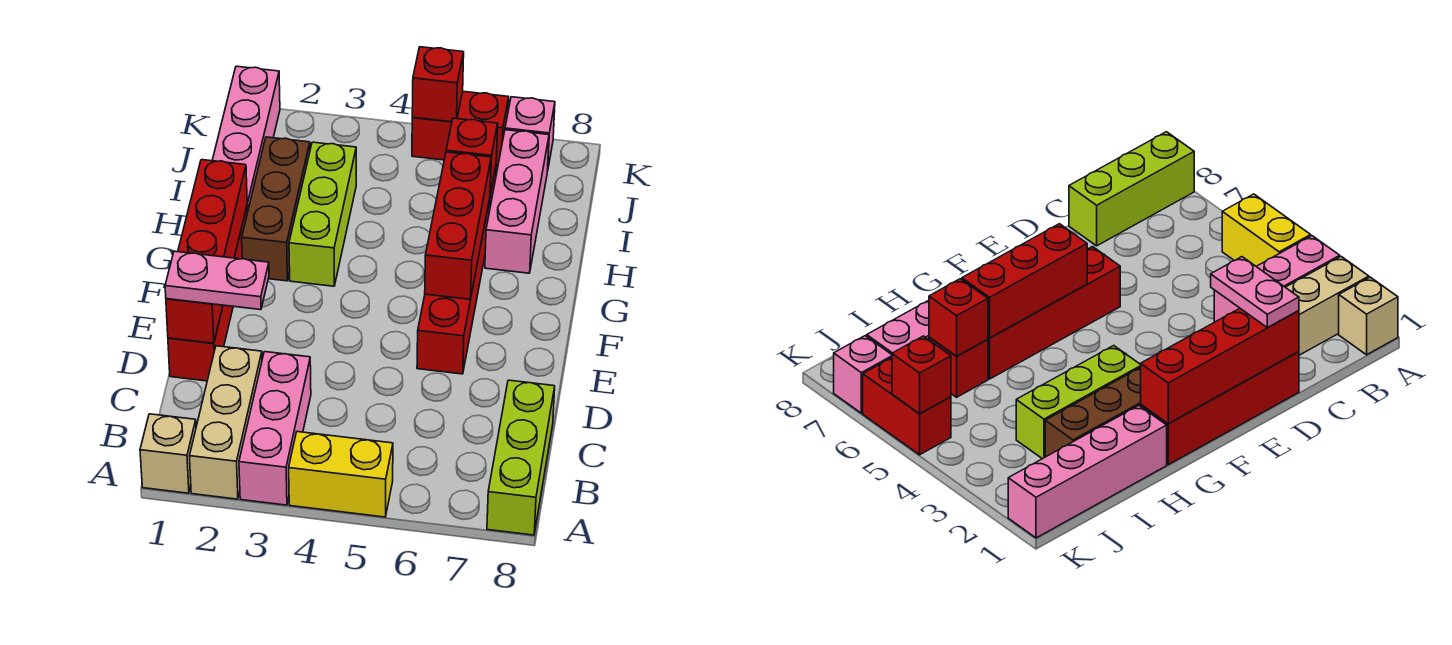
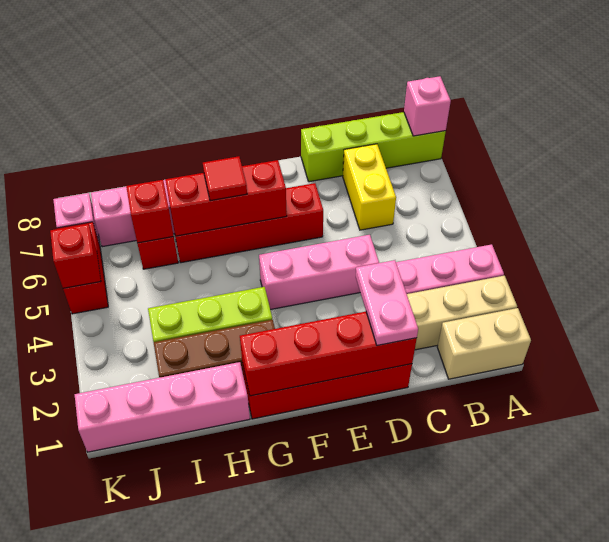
tan 1x1 brick [140,414,196,493] -> tan 1x2 brick [437,308,531,379]
yellow 1x2 brick [289,432,393,517] -> yellow 1x2 brick moved to [343,144,396,230]
lime 1x3 brick [487,380,555,535] -> lime 1x4 brick [301,112,446,182]
none -> pink 1x1 brick [404,76,451,136]
none -> pink 1x3 brick [259,235,379,310]
none -> red 1x1 tile [203,156,247,201]

